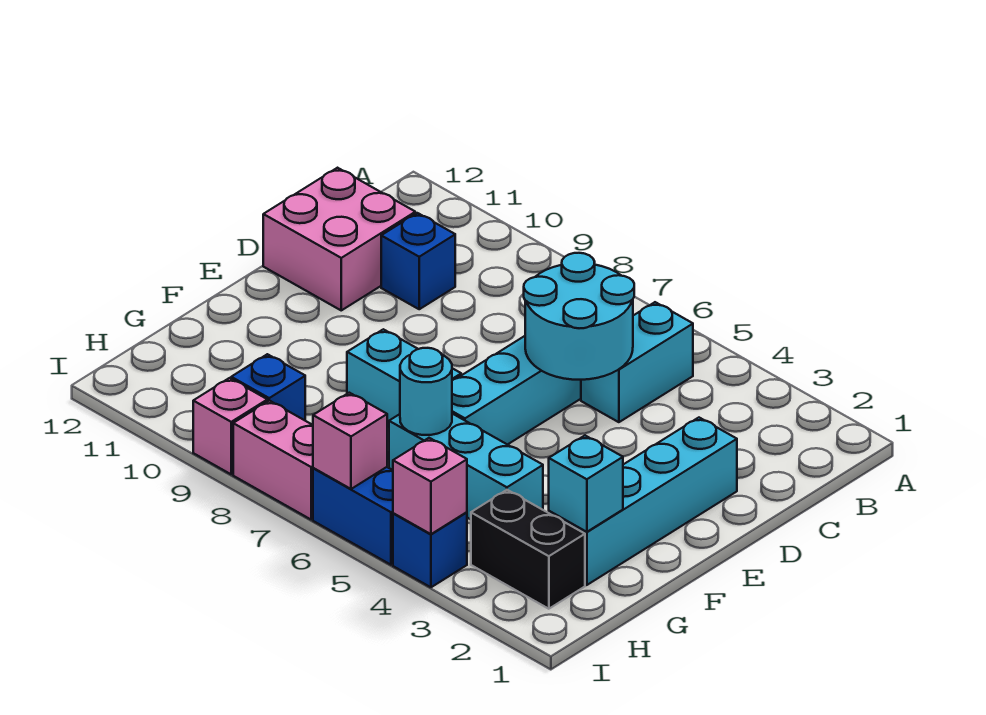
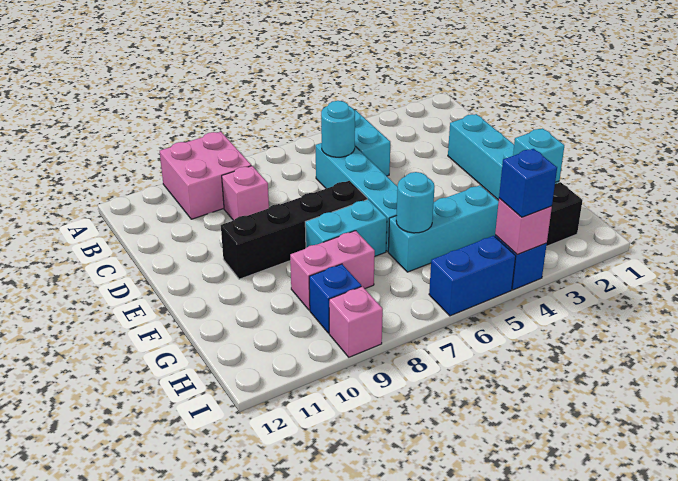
cyan 2x2 round brick [524,253,634,380] -> cyan 1x1 round brick [321,101,355,157]
blue 1x1 brick [381,213,455,309] -> blue 1x1 brick moved to [499,149,557,217]
pink 2x2 brick [263,168,415,310] -> pink 2x2 brick moved to [160,132,251,219]
none -> black 1x4 brick [221,181,367,279]
pink 1x1 brick [313,393,387,489] -> pink 1x1 brick moved to [222,166,269,221]
pink 1x2 brick [233,401,313,519] -> pink 1x2 brick moved to [290,231,375,310]

